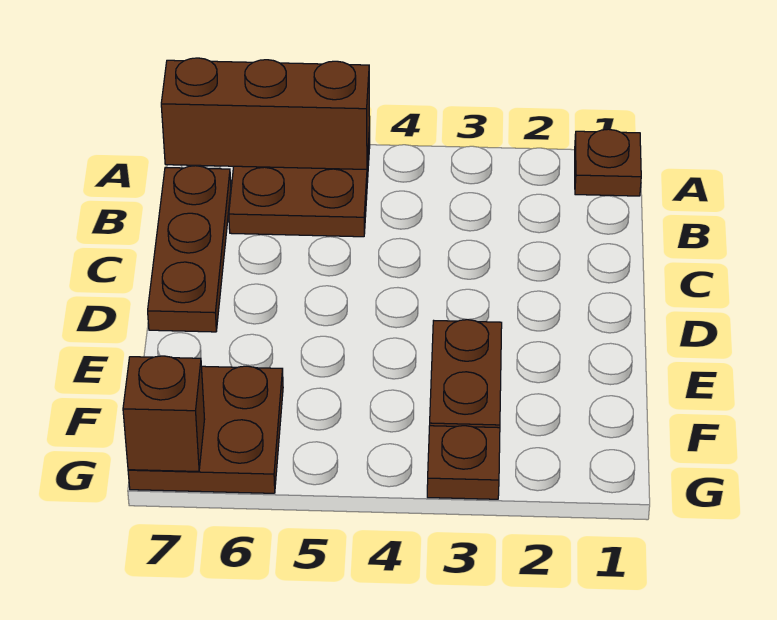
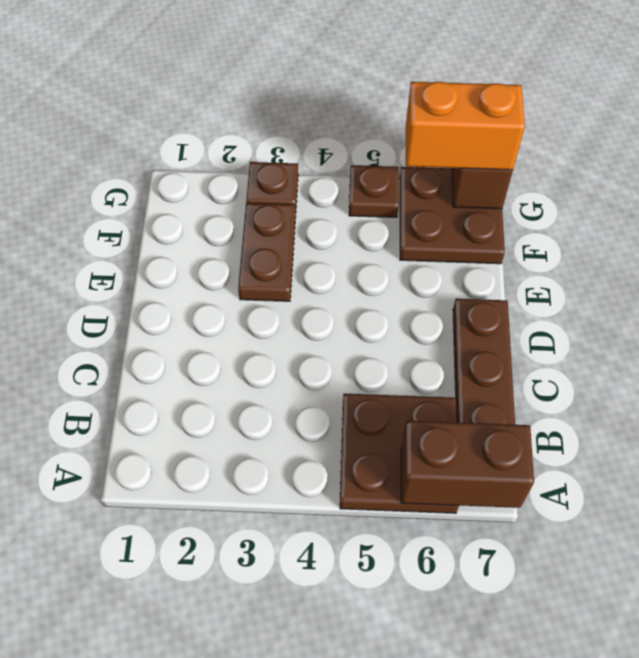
brown 1x1 plate [575,129,641,196] -> brown 1x1 plate moved to [349,165,399,217]
brown 1x3 brick [161,58,370,169] -> brown 1x2 brick [401,421,534,508]
none -> orange 1x2 brick [406,82,525,170]

